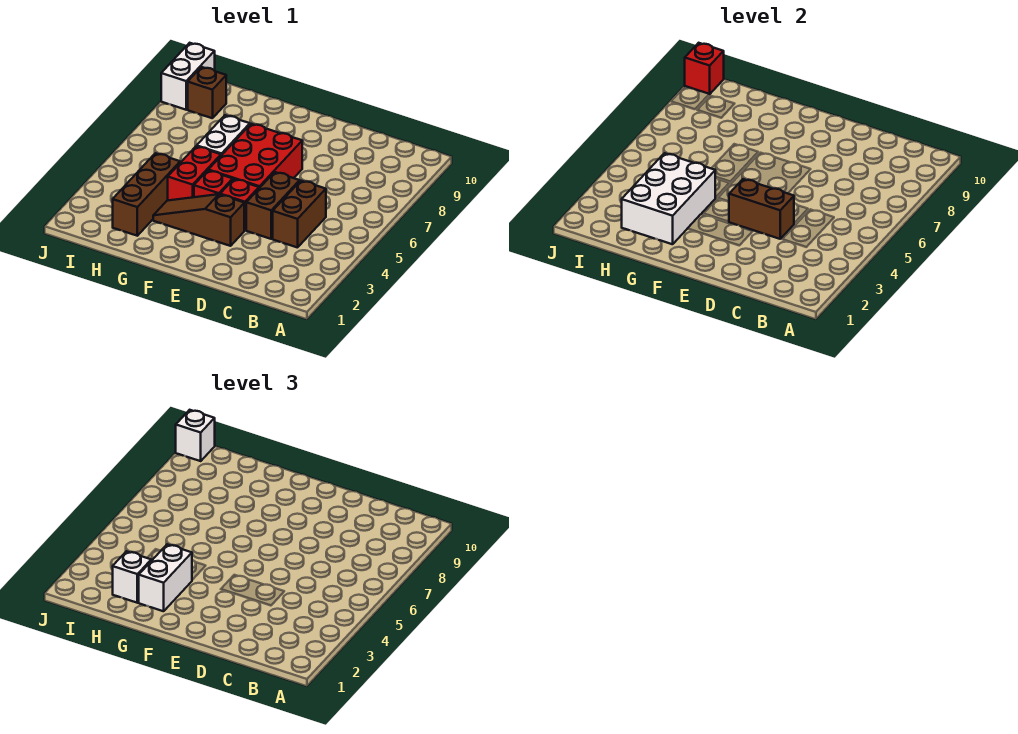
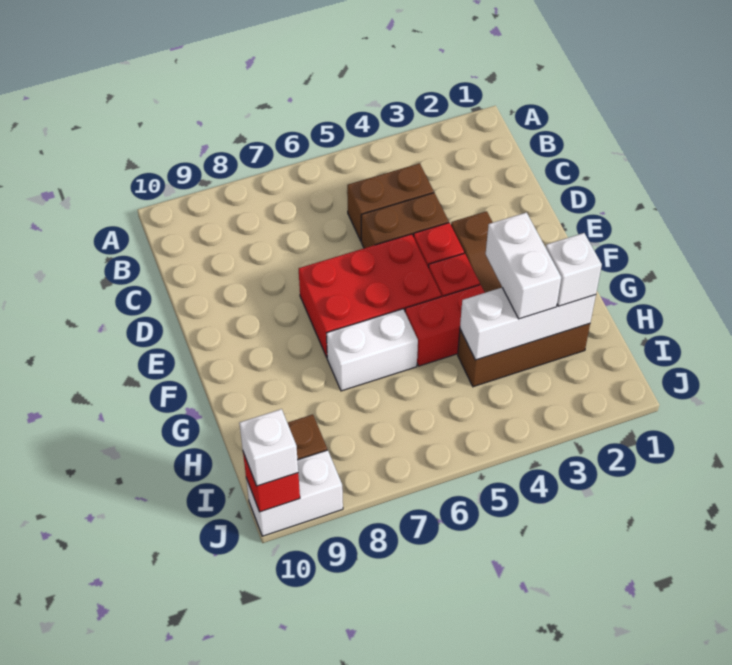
brown 1x2 brick [729,179,794,239] -> none
white 2x3 brick [622,153,715,244] -> white 1x3 brick [460,288,596,360]
white 1x2 brick [139,544,192,611] -> white 1x2 brick turned to [486,213,561,319]

